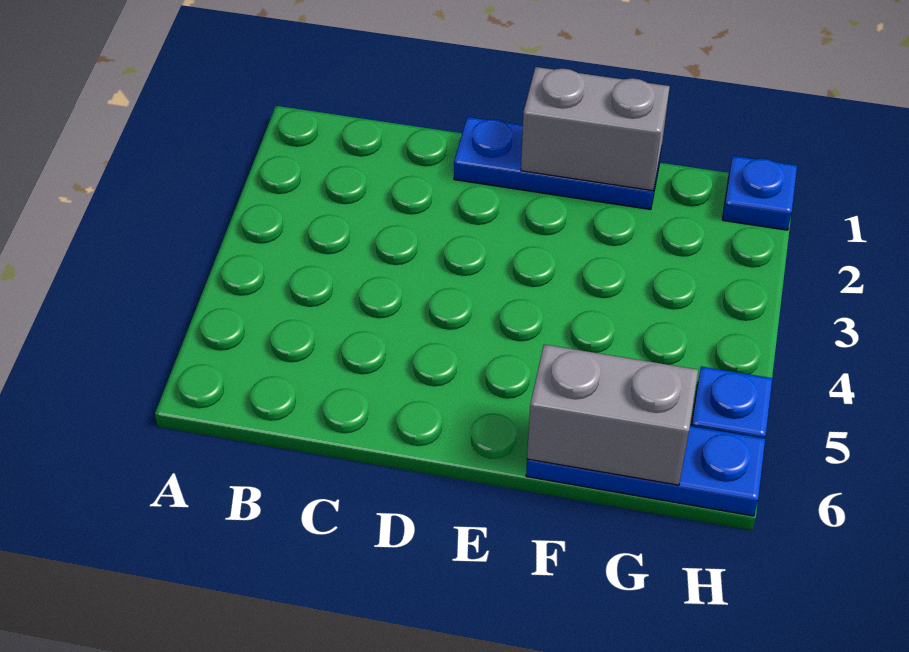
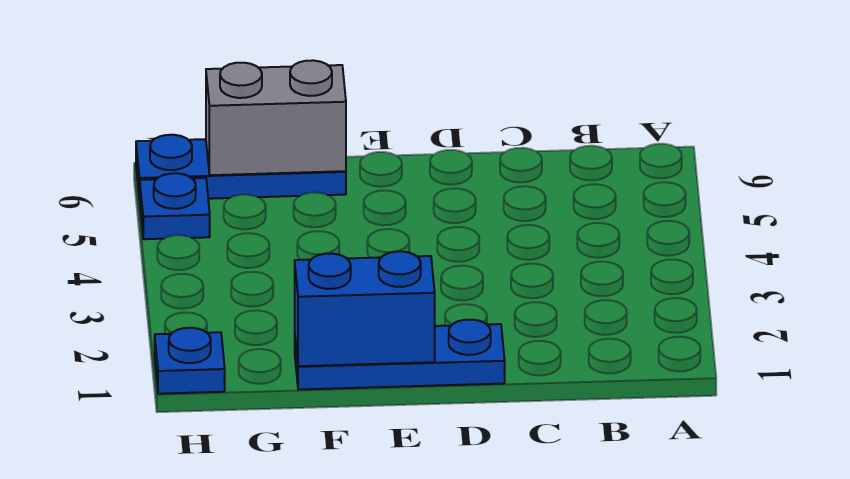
grey 1x2 brick [521,67,670,191] -> blue 1x2 brick [295,251,435,366]

